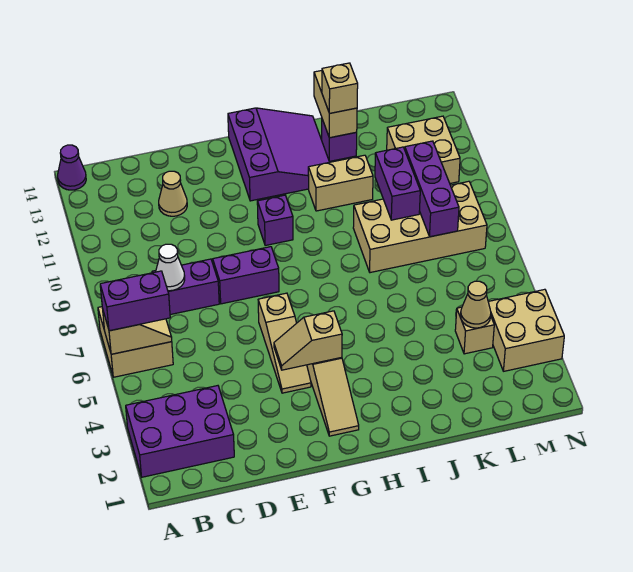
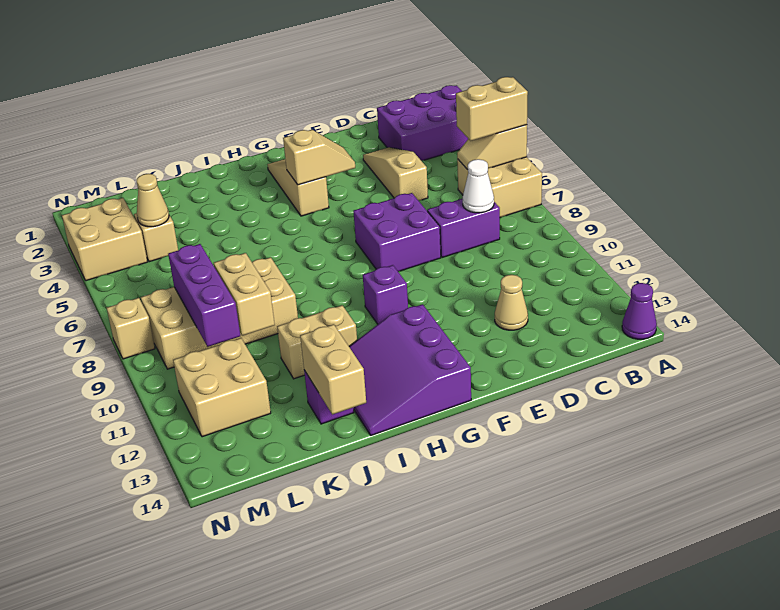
purple 1x2 brick [100,271,170,331] -> tan 1x2 brick [456,77,528,141]
purple 1x2 brick [213,247,279,304] -> purple 2x2 brick [353,193,441,271]
tan 1x3 slope [258,293,311,393] -> tan 1x3 slope moved to [363,147,428,201]
tan 1x1 brick [322,63,358,113] -> tan 1x1 brick moved to [107,298,155,359]
purple 1x2 brick [375,147,420,220] -> tan 1x2 brick [214,253,275,336]

